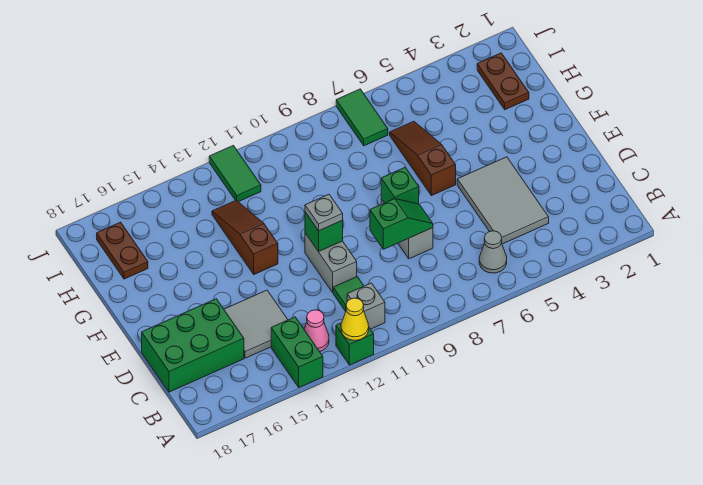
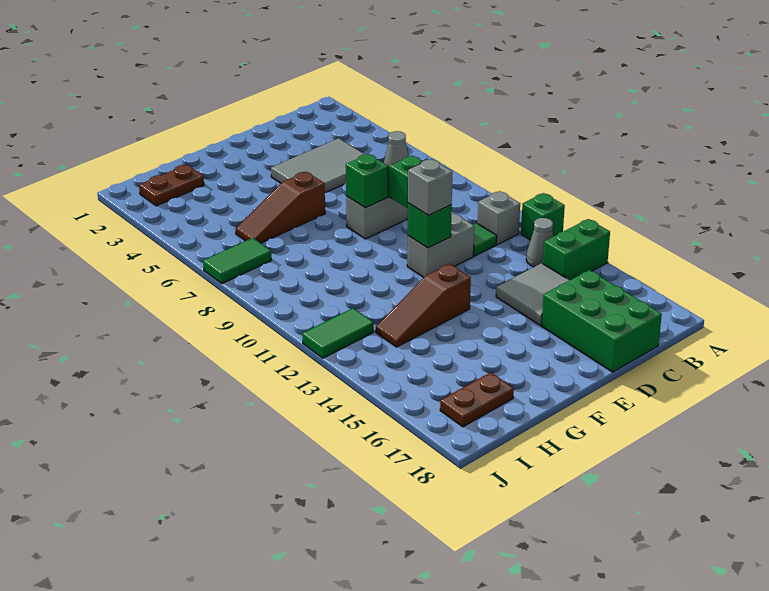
yellow 1x1 cone [341,298,369,340] -> none
pink 1x1 cone [304,310,329,351] -> grey 1x1 cone [526,218,553,267]
grey 1x1 plate [305,194,343,231] -> grey 1x1 brick [408,159,452,215]

